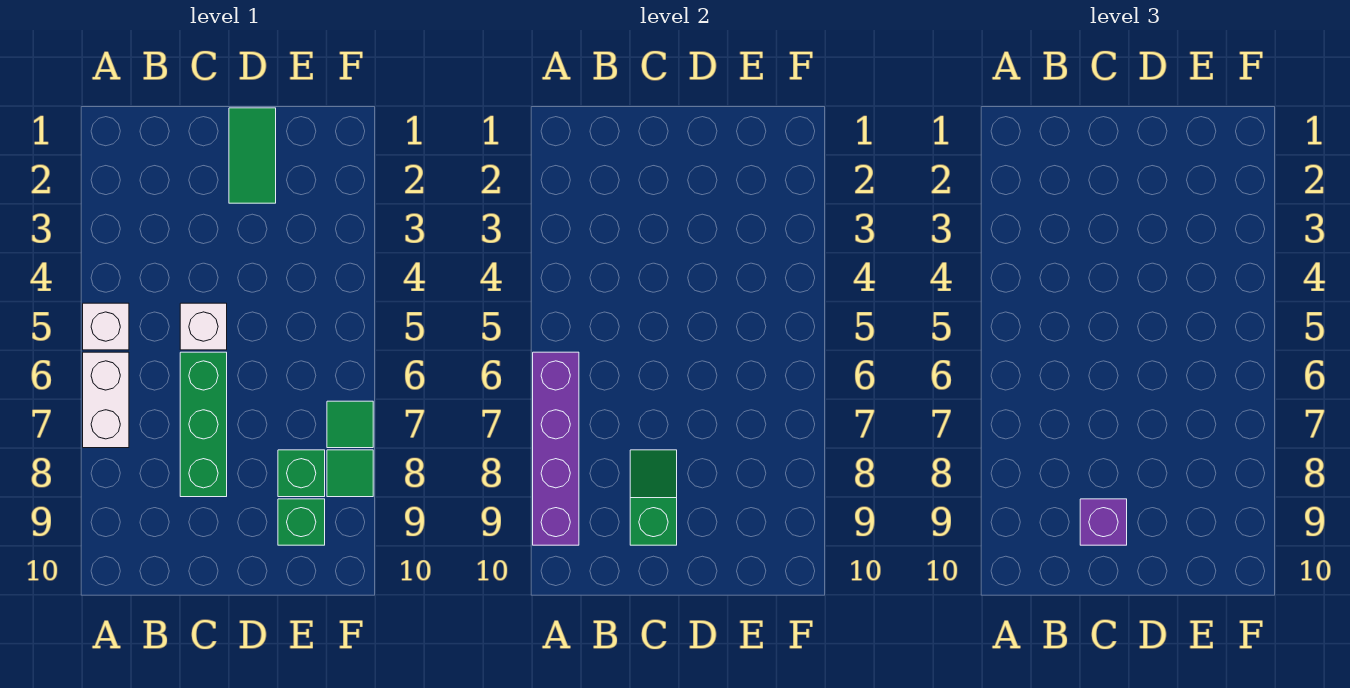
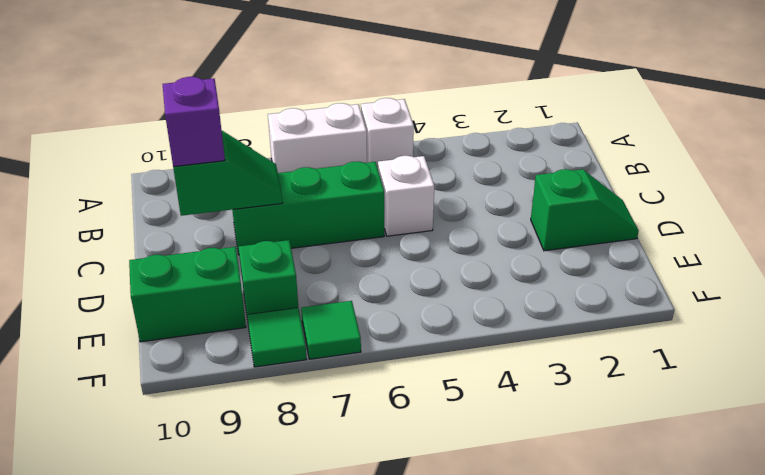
purple 1x4 brick [533,352,579,545] -> none
green 1x2 tile [229,108,276,203] -> green 1x2 slope [531,169,639,251]
green 1x1 brick [278,499,325,545] -> green 1x2 brick [129,247,246,342]

